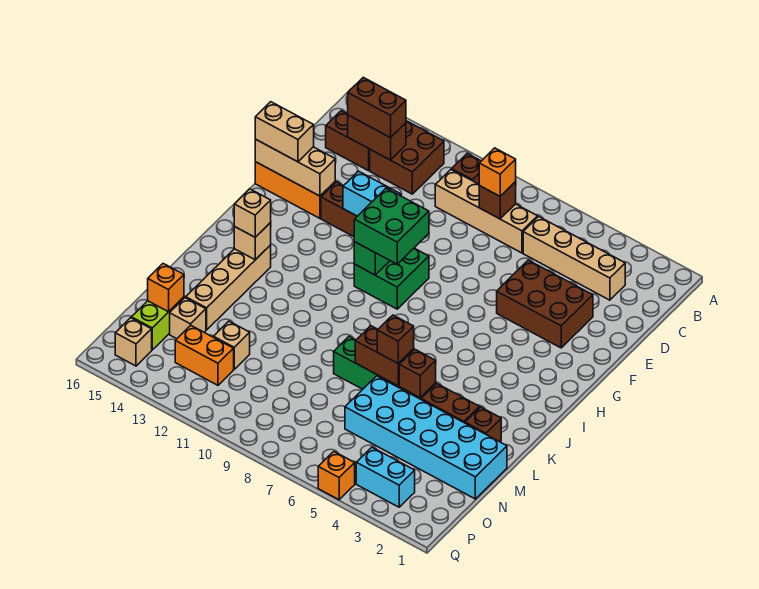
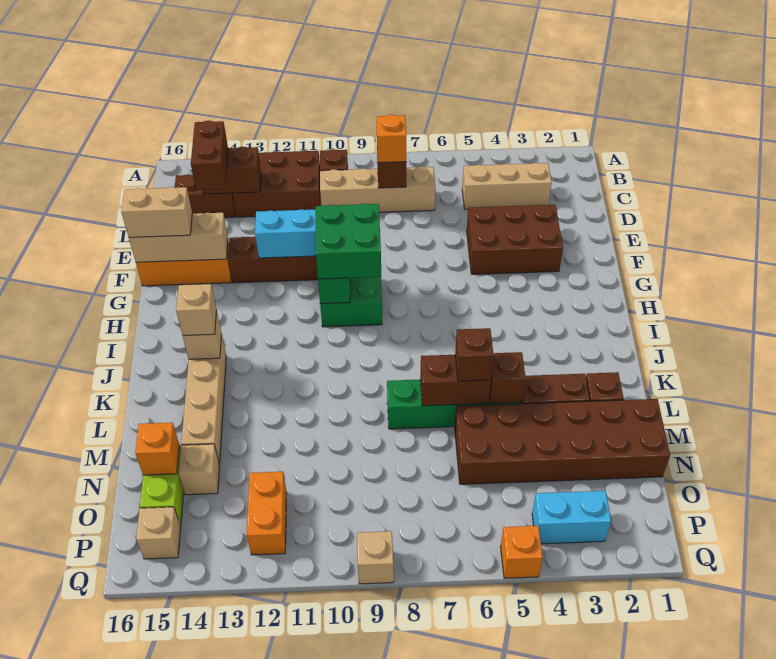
brown 2x2 brick [370,121,444,194] -> brown 2x3 brick [232,150,321,217]
tan 1x4 brick [523,217,625,300] -> tan 1x3 brick [462,163,552,209]
brown 1x2 brick [348,77,406,138] -> brown 1x2 brick turned to [191,121,228,190]
cyan 2x6 brick [345,376,507,499] -> brown 2x6 brick [455,399,670,484]
tan 1x1 brick [213,321,250,369] -> tan 1x1 brick moved to [357,531,394,584]
orange 1x2 brick [175,325,234,385] -> orange 1x2 brick turned to [247,472,287,555]

